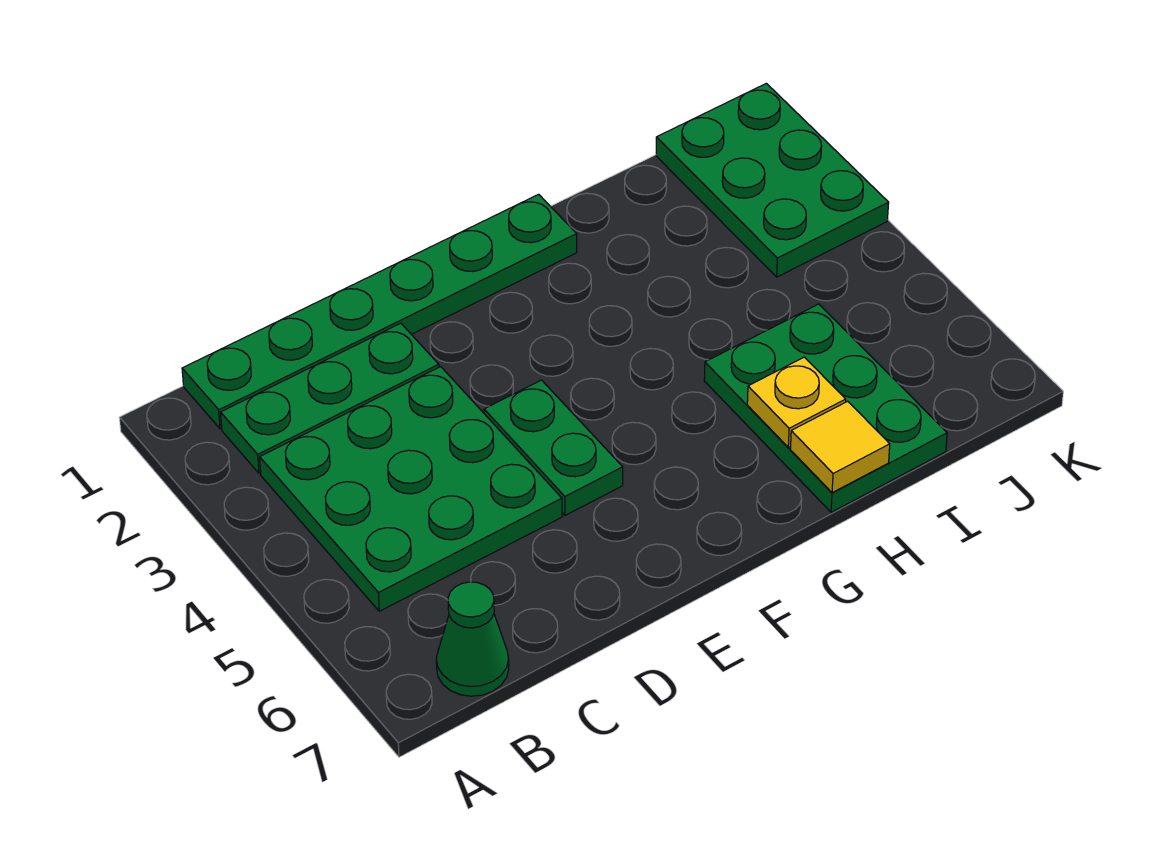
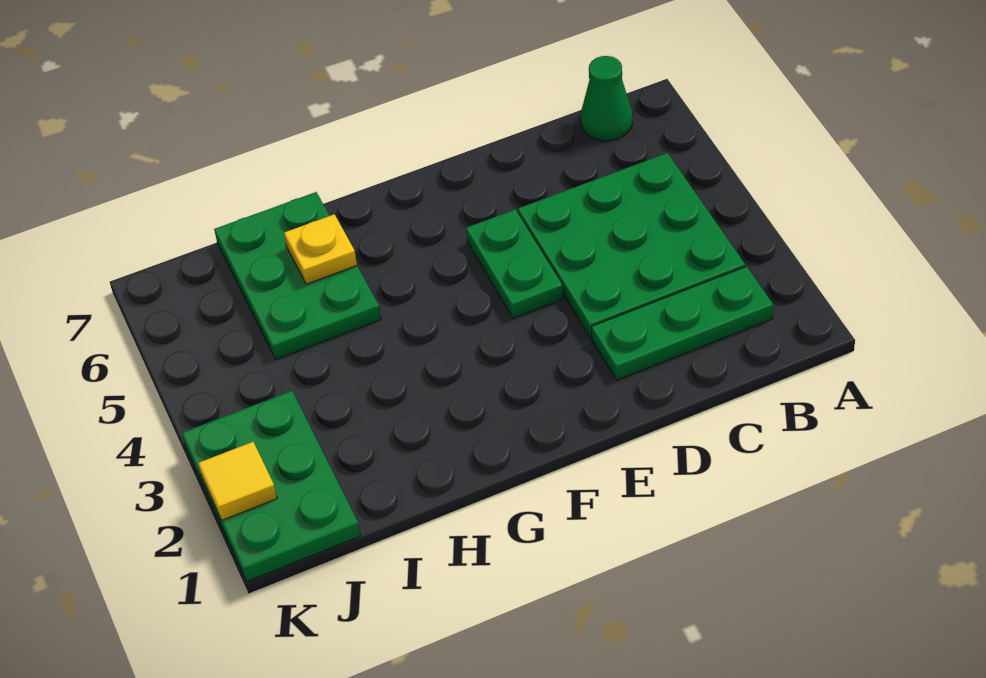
green 1x6 plate [182,194,577,429] -> none
yellow 1x1 tile [790,401,890,493] -> yellow 1x1 tile moved to [198,442,277,520]

